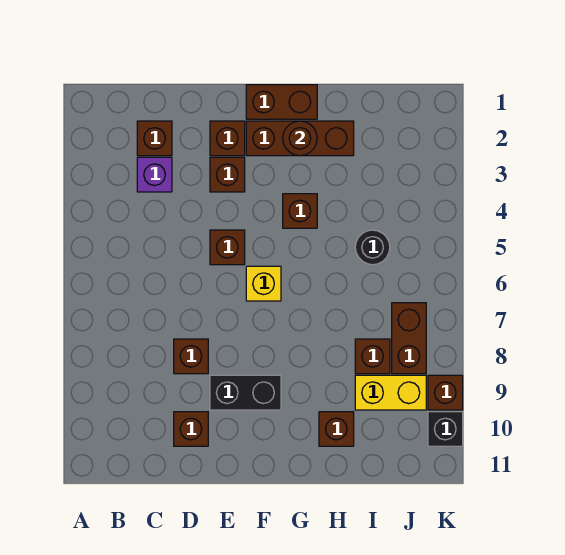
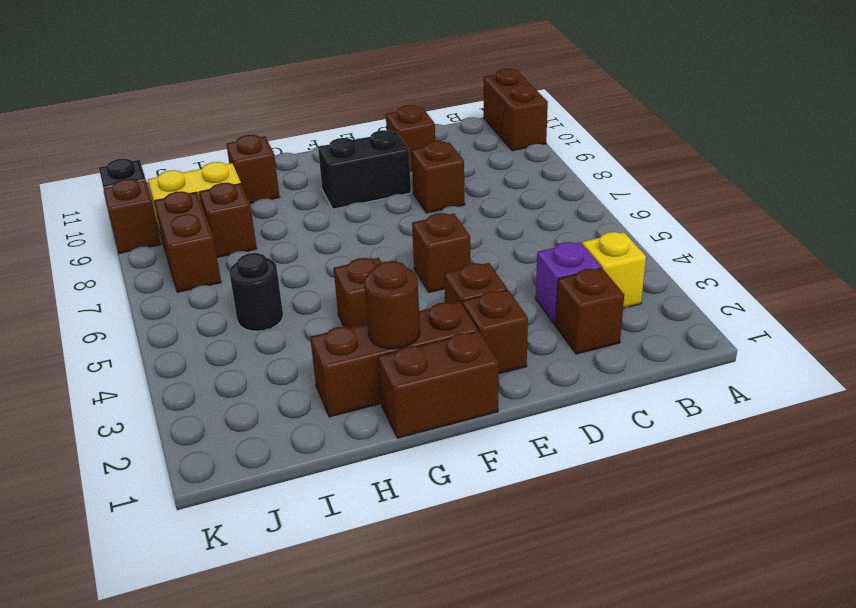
none -> brown 1x2 brick [484,69,548,151]
yellow 1x1 brick [246,266,281,301] -> yellow 1x1 brick moved to [582,232,646,308]

